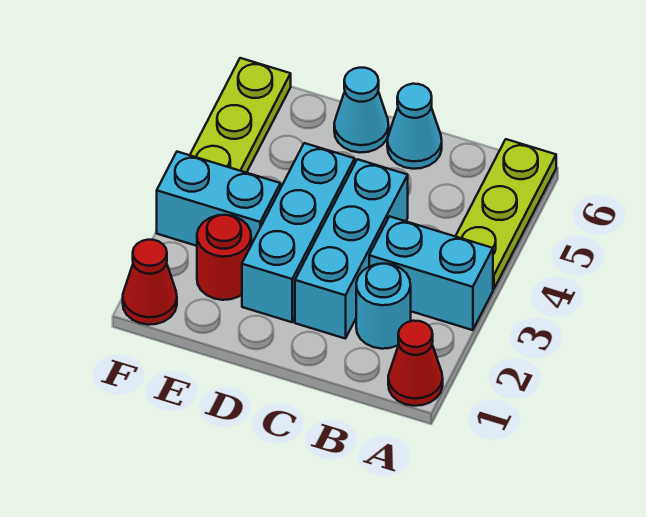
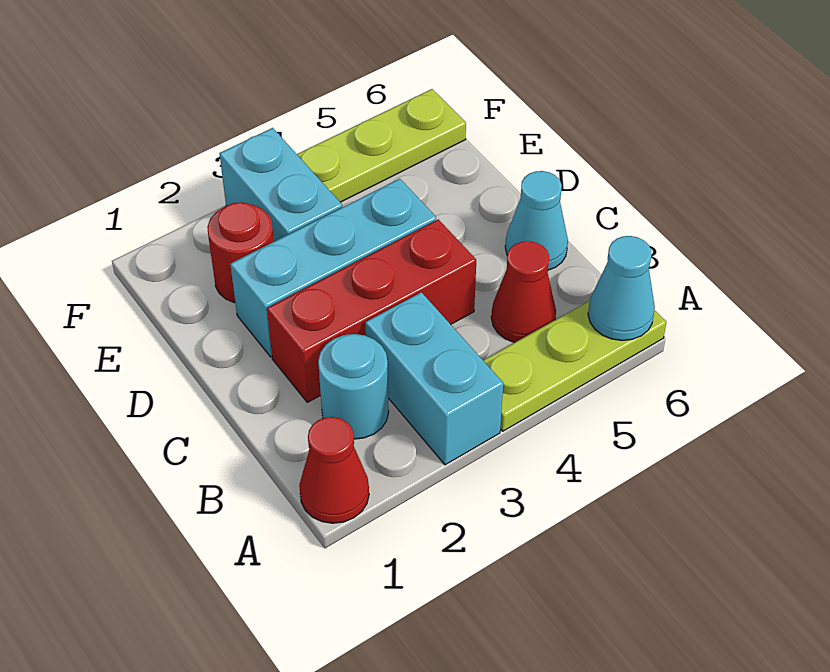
cyan 1x3 brick [295,159,408,338] -> red 1x3 brick [267,219,476,402]
cyan 1x1 cone [334,68,389,153] -> cyan 1x1 cone moved to [588,236,655,341]
red 1x1 cone [123,240,177,325] -> red 1x1 cone moved to [491,241,556,343]

